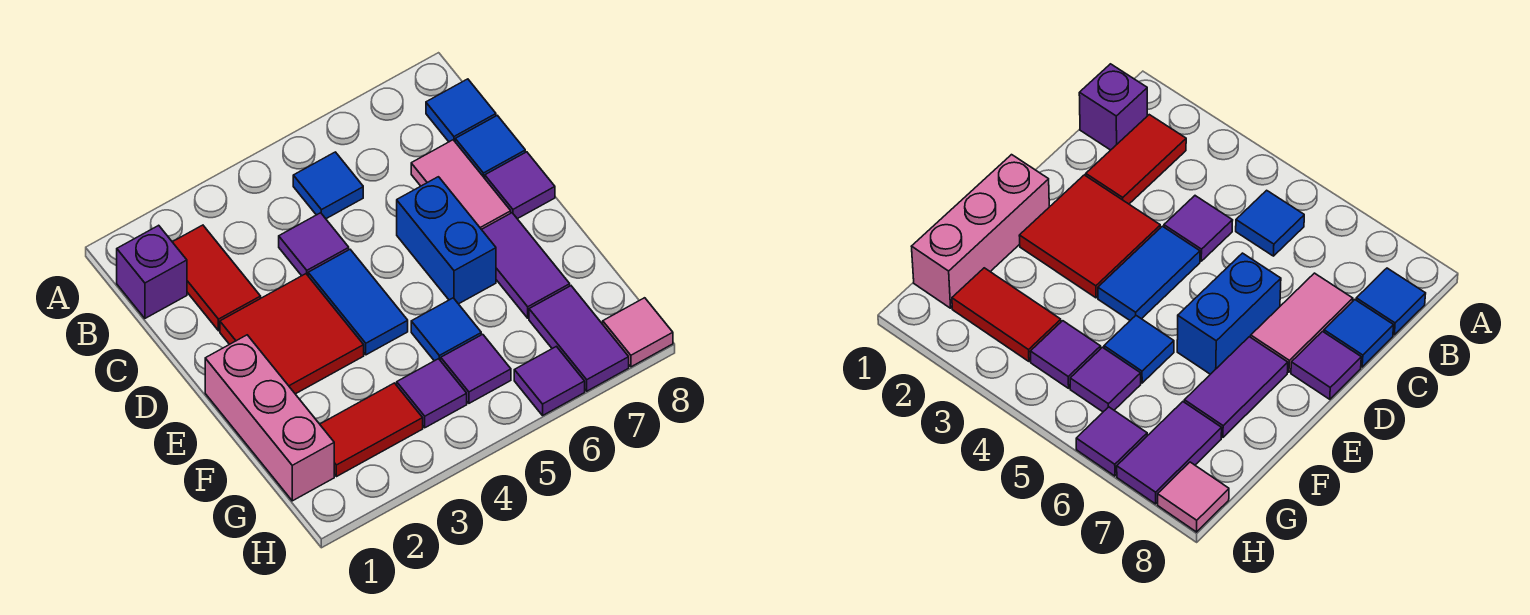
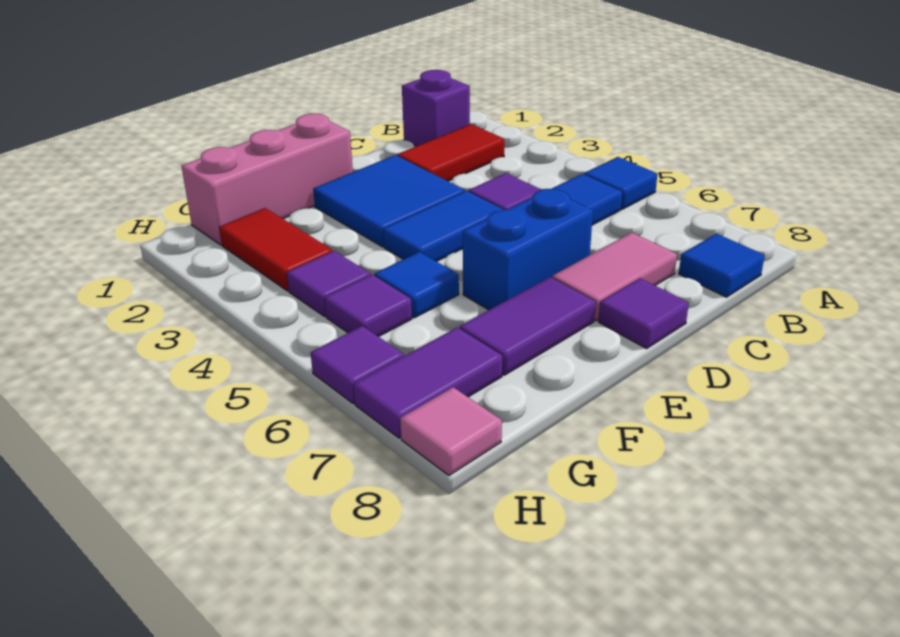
blue 1x1 tile [455,115,525,178] -> blue 1x1 tile moved to [584,157,657,209]
red 2x2 tile [220,274,364,394] -> blue 2x2 tile [313,155,465,247]

